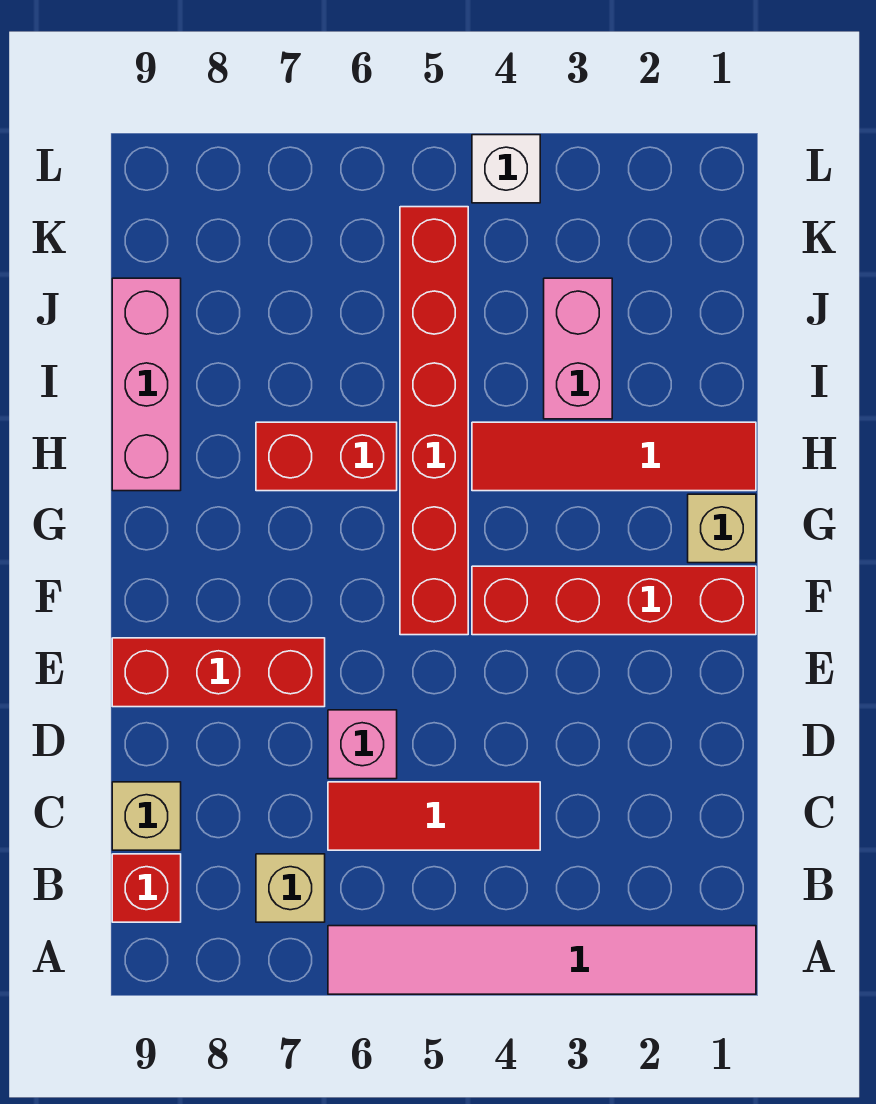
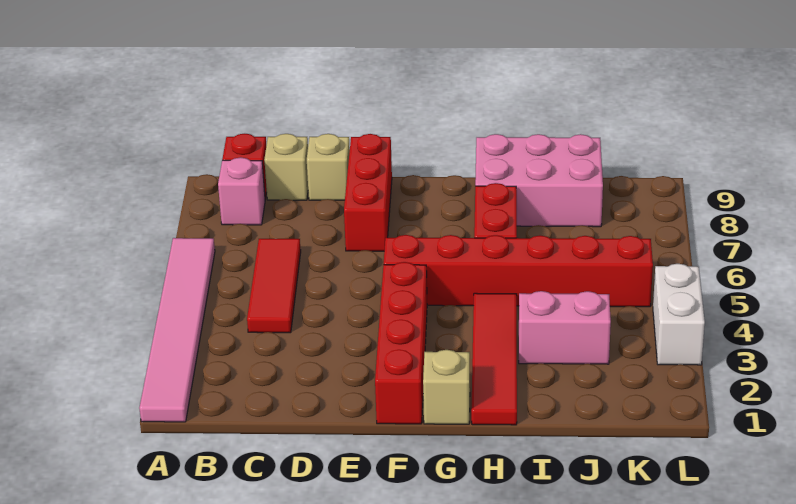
tan 1x1 brick [256,854,325,922] -> tan 1x1 brick moved to [307,134,350,200]
pink 1x1 brick [328,710,397,779] -> pink 1x1 brick moved to [218,157,265,225]
pink 1x3 brick [112,278,181,491] -> pink 2x3 brick [475,134,603,227]
white 1x1 brick [472,135,540,203] -> white 1x2 brick [653,264,705,365]

